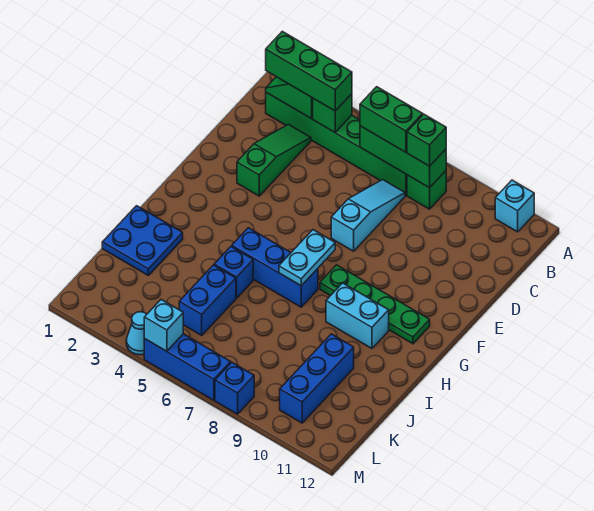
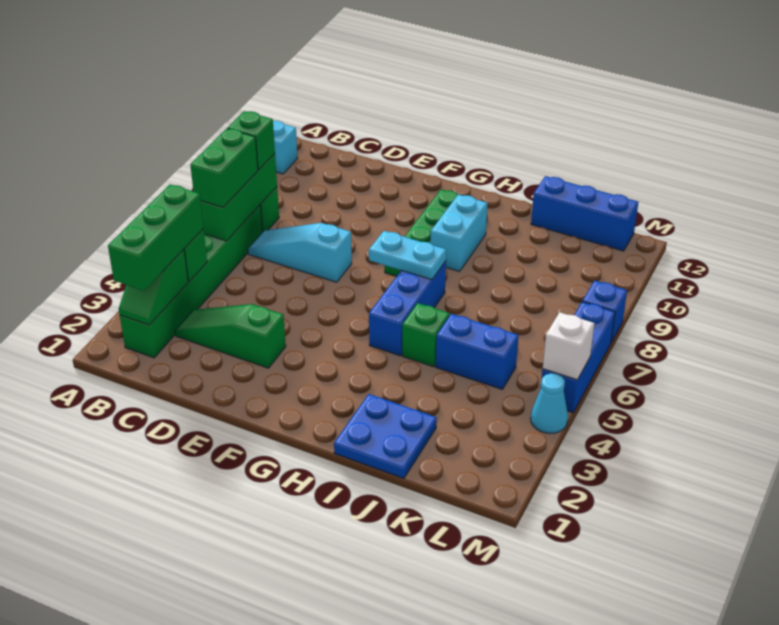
blue 1x1 brick [214,247,253,298] -> green 1x1 brick [402,303,450,367]
blue 1x3 brick [280,334,354,423] -> blue 1x3 brick moved to [531,176,638,251]
cyan 1x1 brick [144,300,183,351] -> white 1x1 brick [543,312,594,380]

